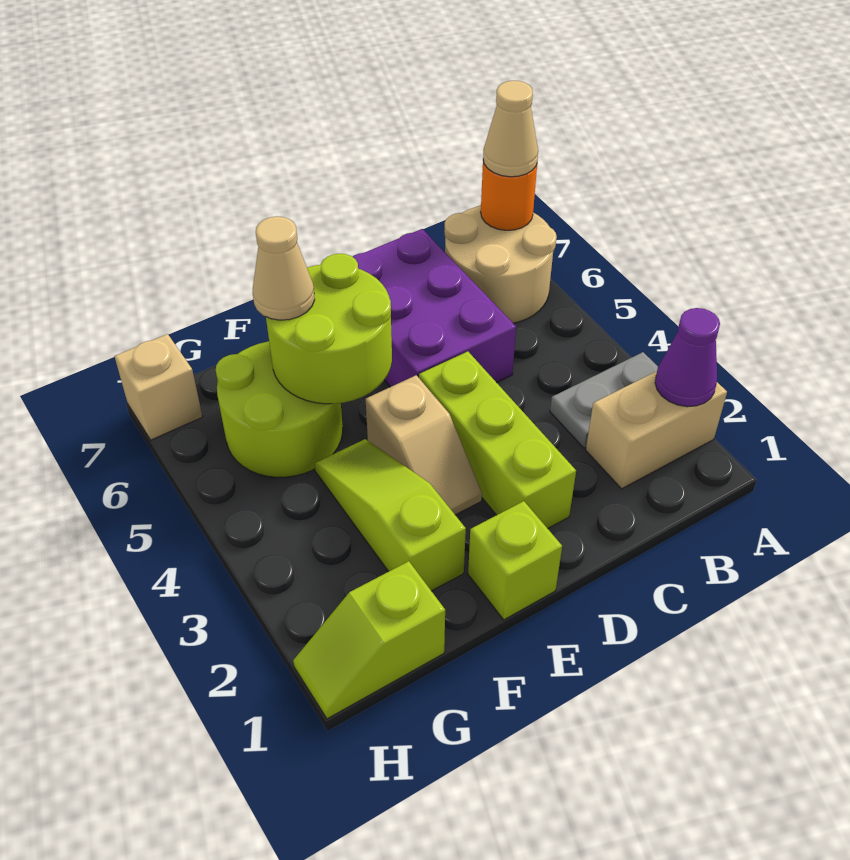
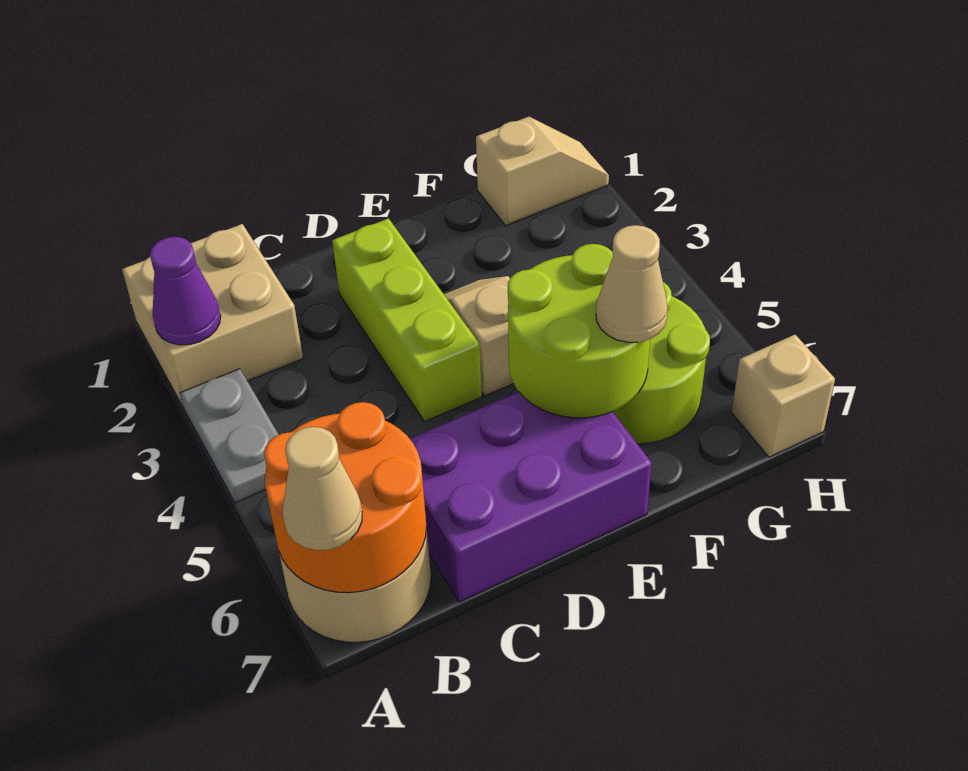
tan 1x2 brick [586,371,727,489] -> tan 2x2 brick [122,224,303,406]
grey 1x2 plate [550,352,658,448] -> grey 1x2 plate turned to [180,369,279,503]
orange 1x1 round brick [481,161,537,230] -> orange 2x2 round brick [264,402,427,593]
purple 2x3 brick [353,229,516,387] -> purple 2x3 brick turned to [410,392,652,602]
lime 1x1 brick [468,501,562,620] -> none
lime 1x3 slope [314,439,466,591] -> none
lime 1x2 slope [293,561,445,719] -> tan 1x2 slope [476,117,609,226]

